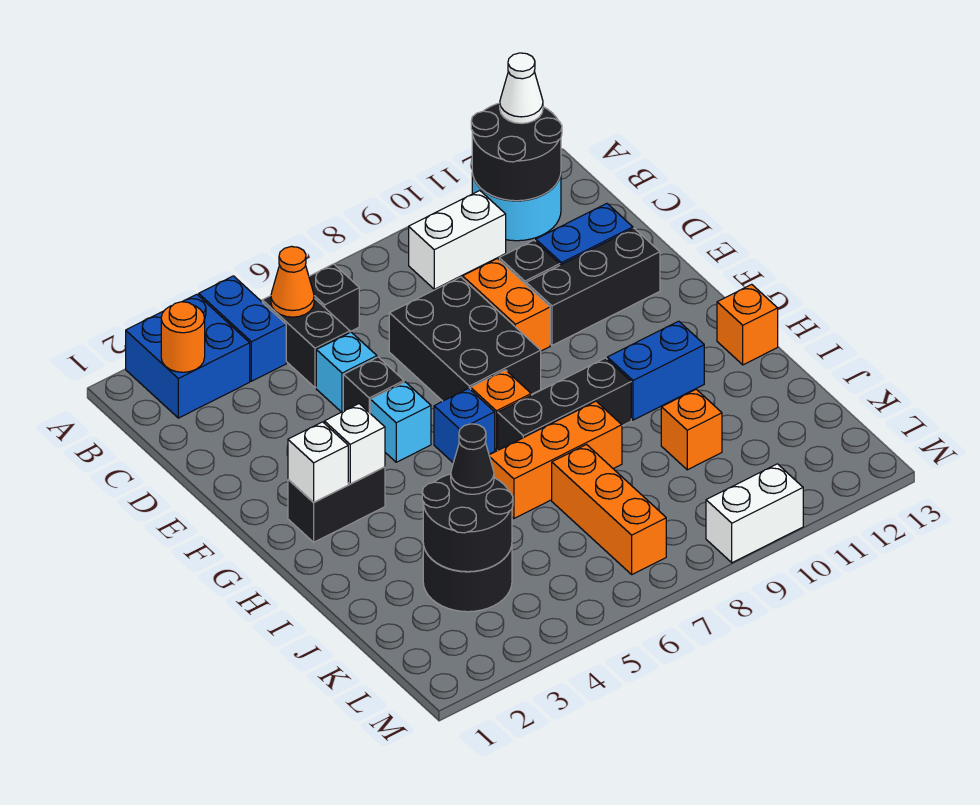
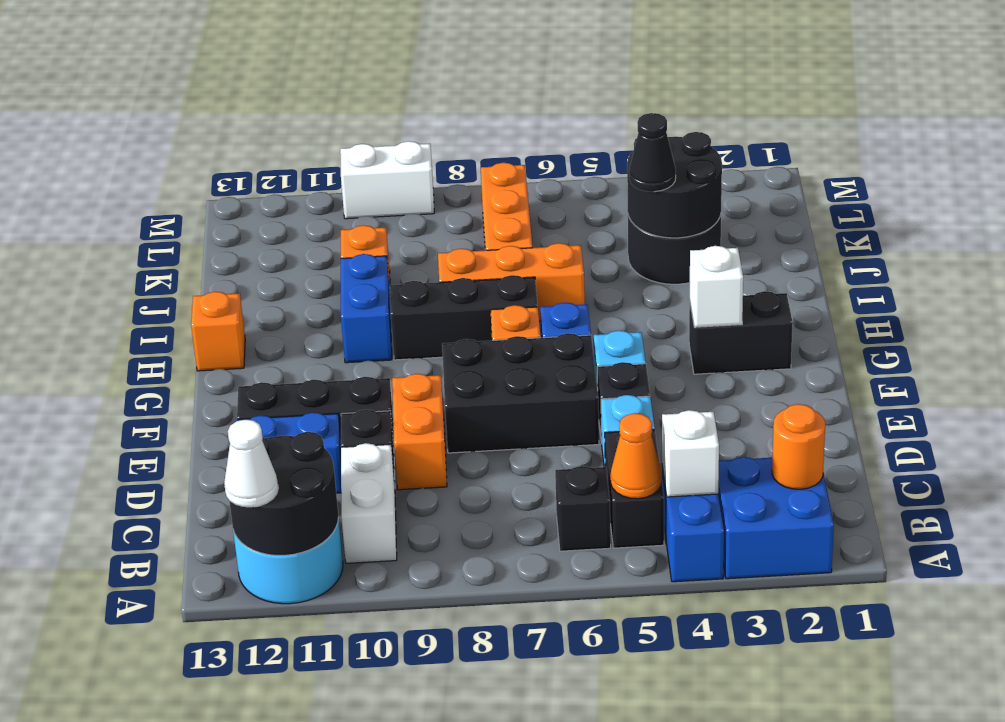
white 1x2 brick [409,190,506,289] -> white 1x2 brick turned to [341,443,397,563]
black 2x3 brick [389,277,541,401] -> black 2x3 brick turned to [442,333,599,453]
white 1x1 brick [288,422,348,502] -> white 1x1 brick moved to [662,410,719,497]
blue 1x2 brick [607,321,704,420] -> blue 1x2 brick turned to [341,254,392,363]

